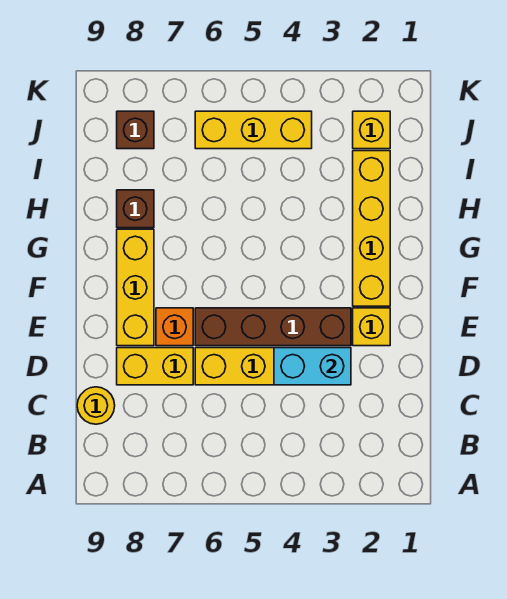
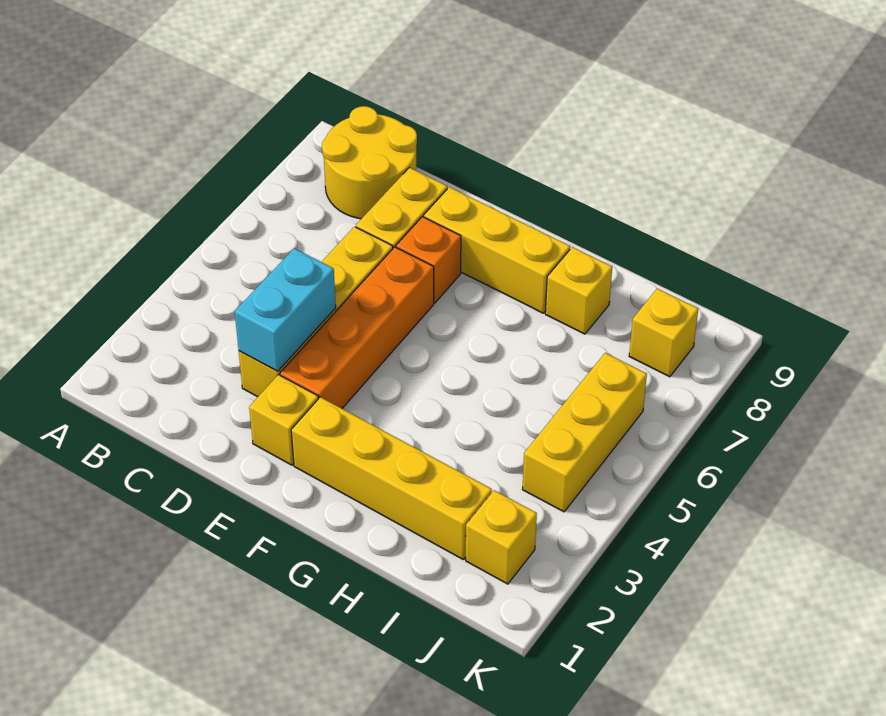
yellow 1x1 round brick [77,387,115,424] -> yellow 2x2 round brick [322,106,417,219]
brown 1x4 brick [195,308,351,346] -> orange 1x4 brick [280,247,434,408]
brown 1x1 brick [117,190,154,228] -> yellow 1x1 brick [545,247,612,334]
brown 1x1 brick [117,111,154,149] -> yellow 1x1 brick [629,289,698,377]

